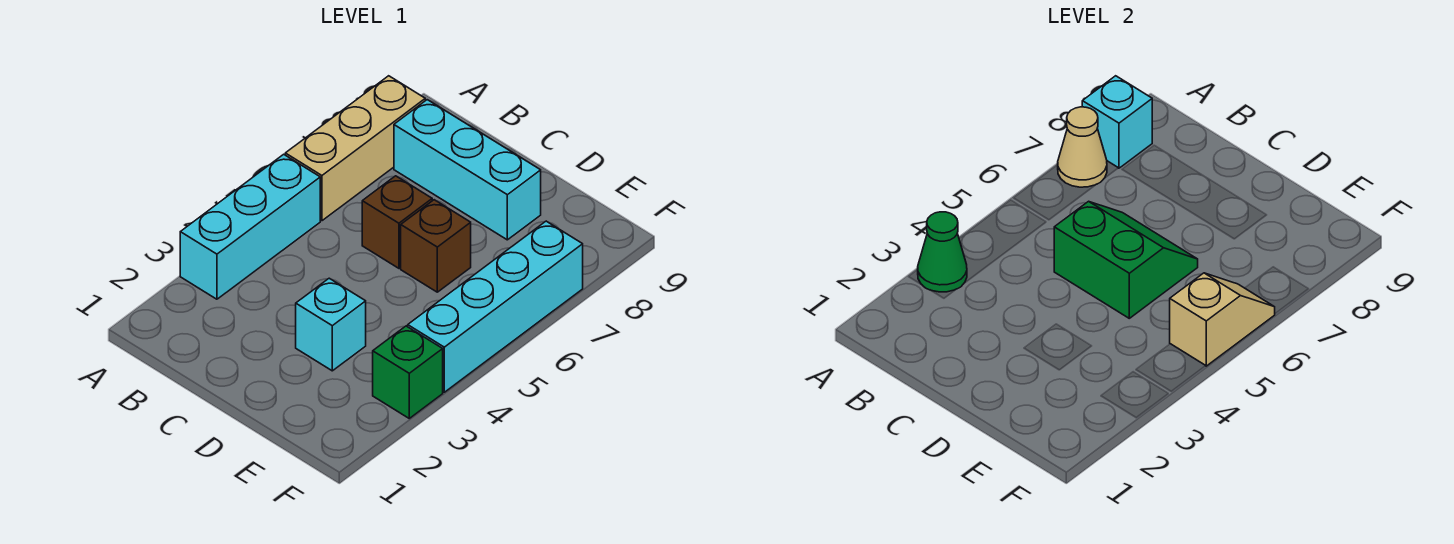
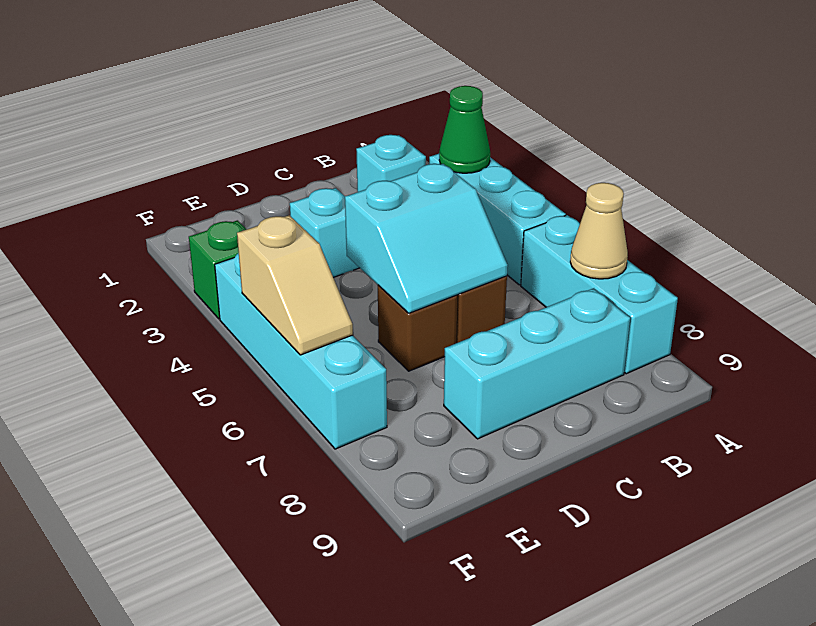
tan 1x3 brick [285,76,425,221] -> cyan 1x3 brick [521,215,678,374]
cyan 1x1 brick [1082,76,1152,168] -> cyan 1x1 brick moved to [356,135,426,192]
green 2x2 slope [1054,201,1198,318] -> cyan 2x2 slope [345,164,508,313]

